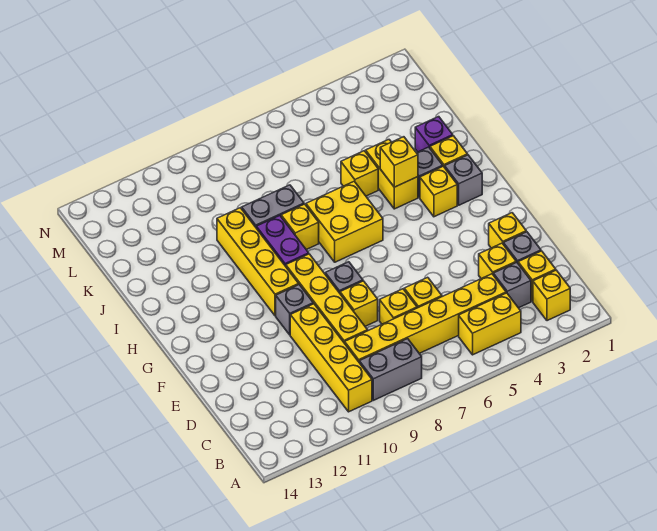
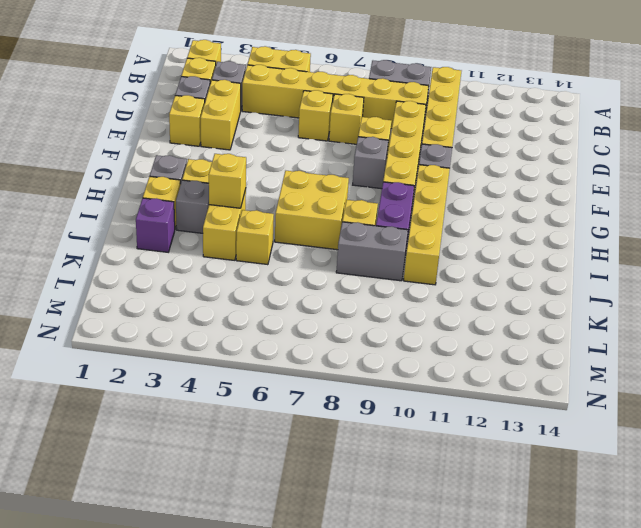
yellow 1x1 brick [479,243,516,279] -> yellow 1x2 brick [201,80,241,150]

